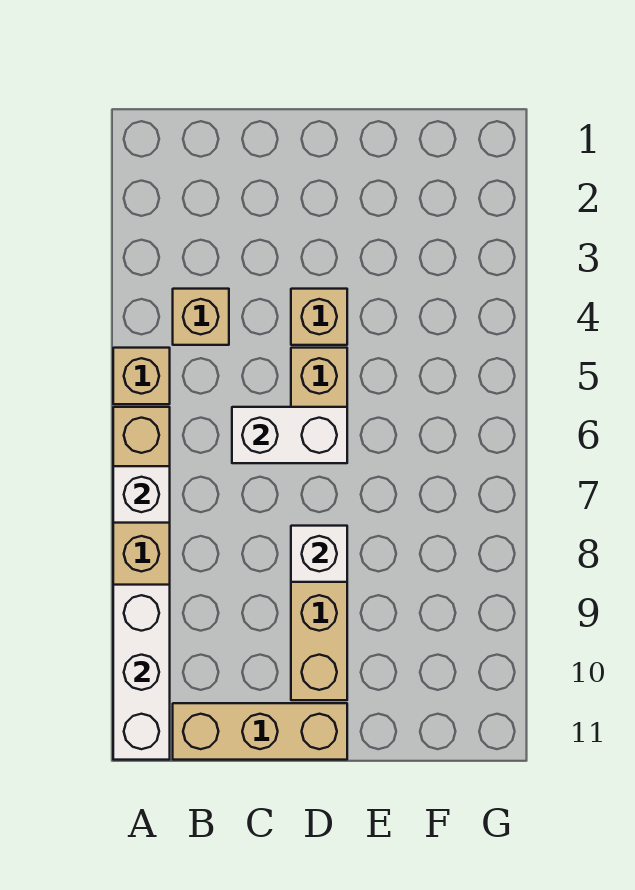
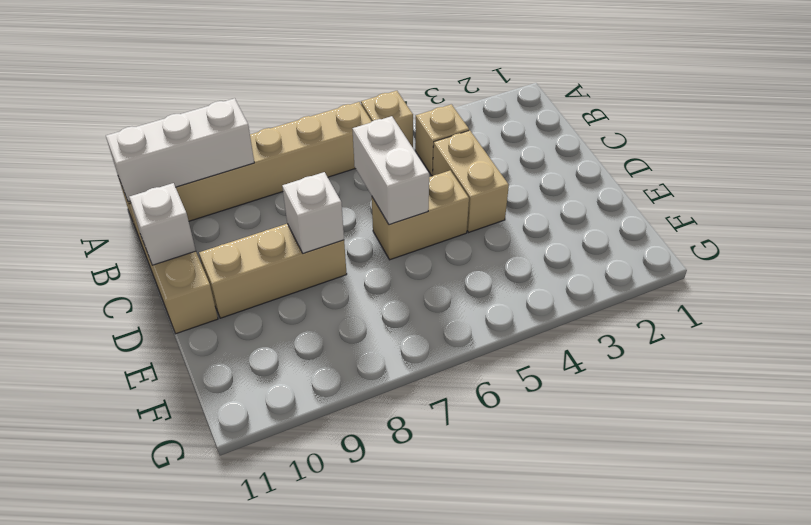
white 1x1 brick [113,466,170,523] -> white 1x1 brick moved to [129,183,196,265]
tan 1x1 brick [291,289,347,345] -> tan 1x2 brick [433,130,509,232]

